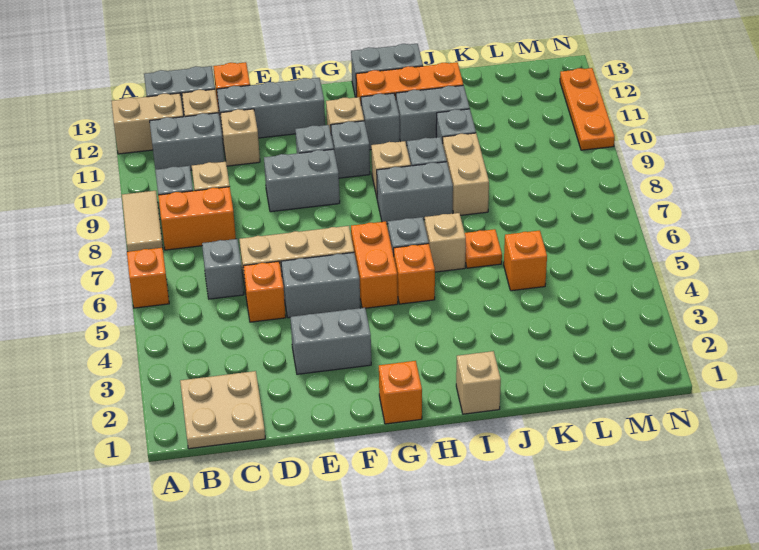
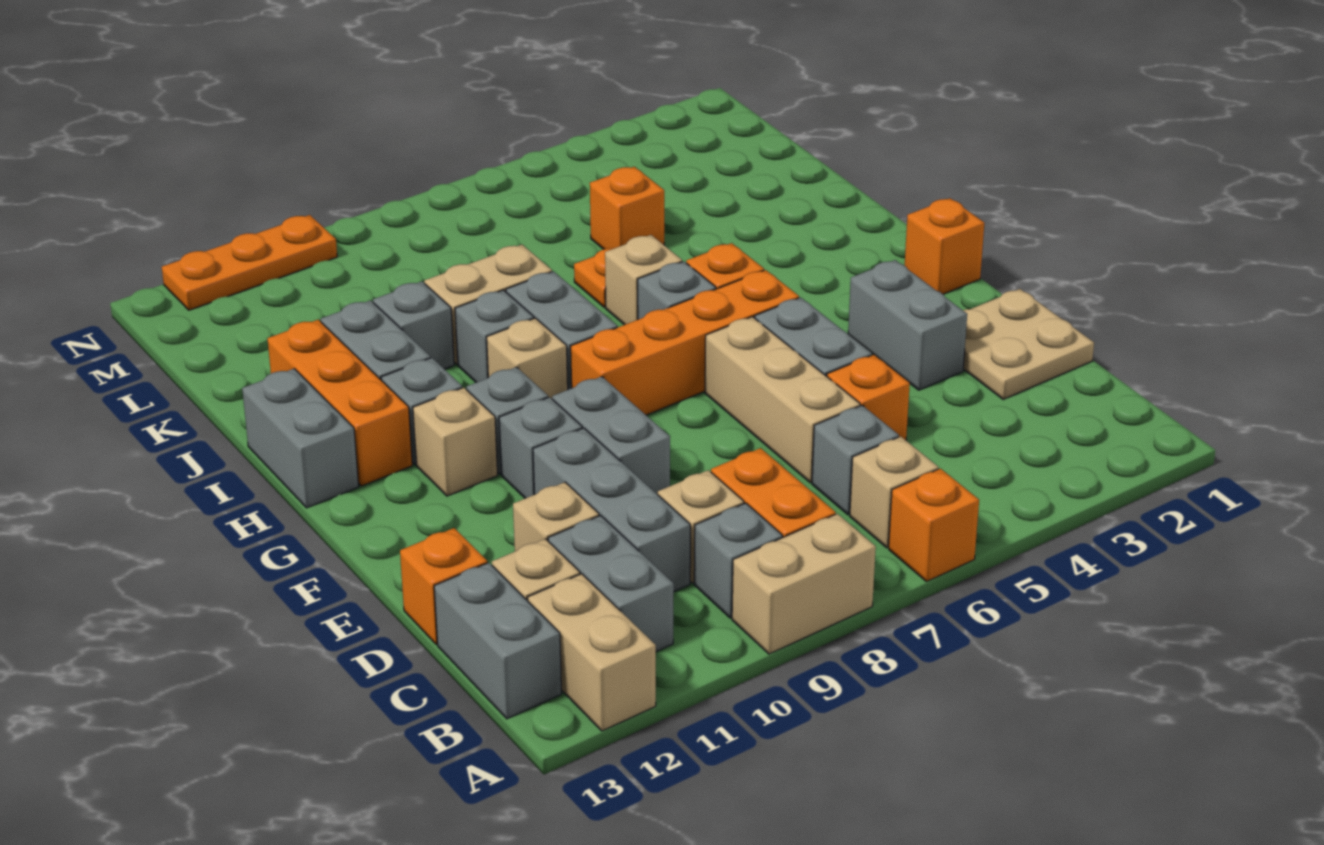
tan 1x2 tile [122,191,163,252] -> tan 1x2 brick [732,514,876,654]
tan 2x2 plate [180,371,265,449] -> tan 2x2 plate moved to [963,289,1094,400]
grey 1x3 brick [217,78,325,138] -> grey 1x3 brick moved to [533,428,690,592]
orange 1x2 brick [351,221,398,308] -> orange 1x4 brick [571,270,799,415]
tan 1x1 brick [456,351,501,414] -> tan 1x1 brick moved to [850,436,938,548]

